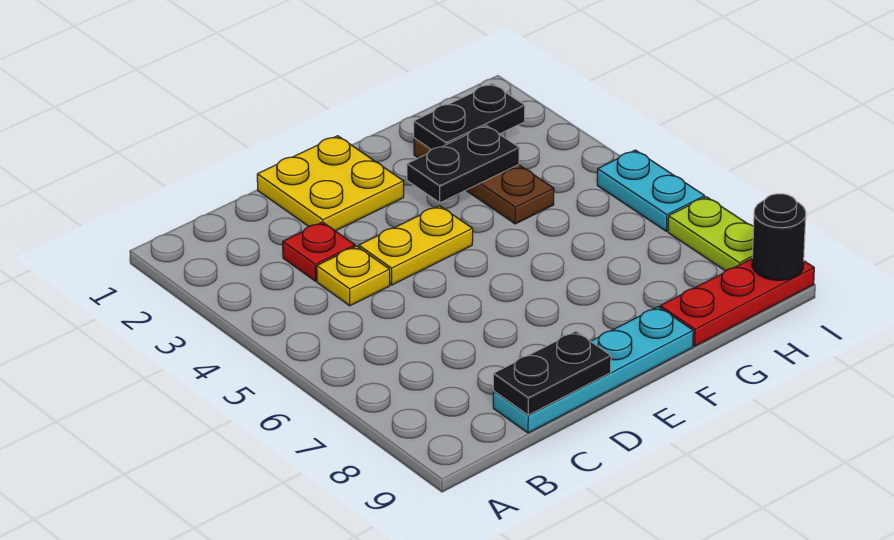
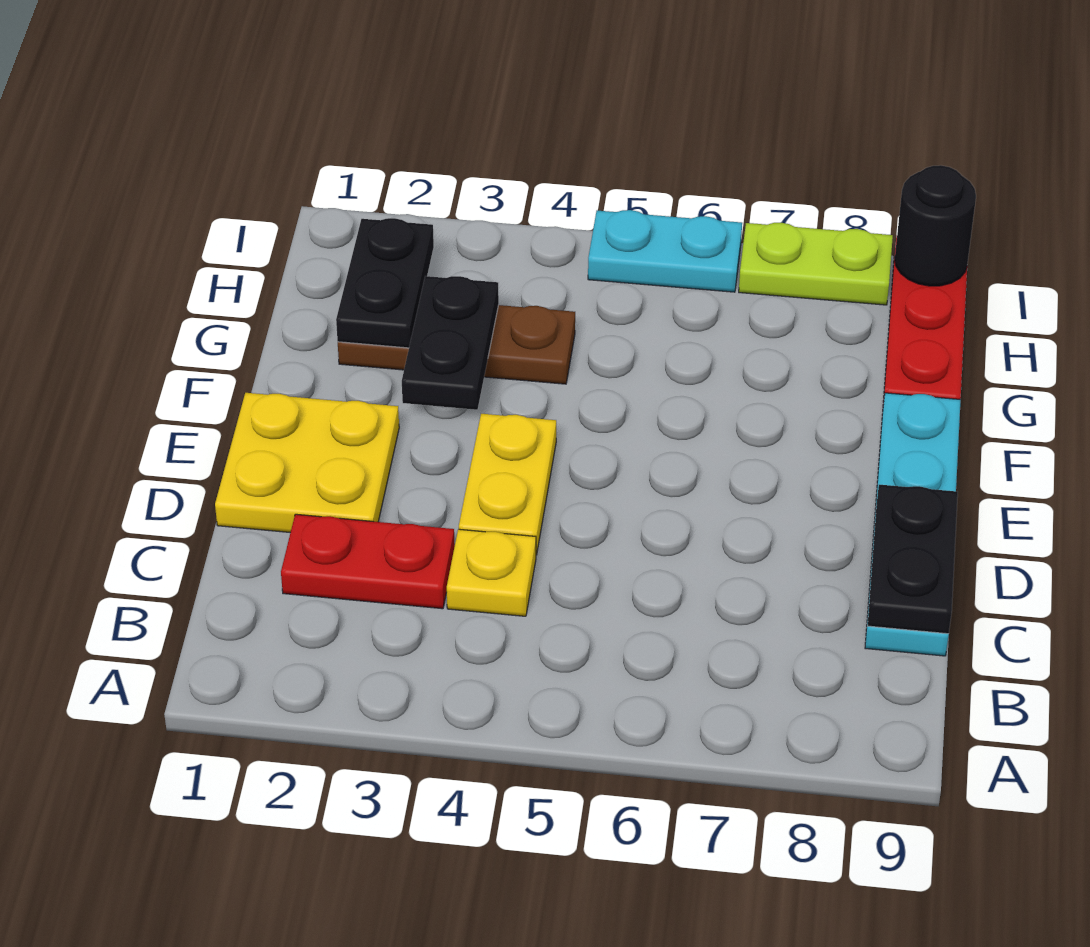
red 1x1 plate [283,222,355,281] -> red 1x2 plate [281,514,455,609]

